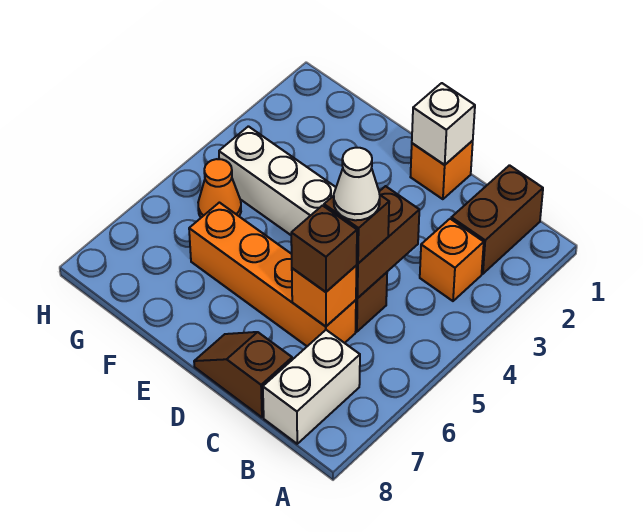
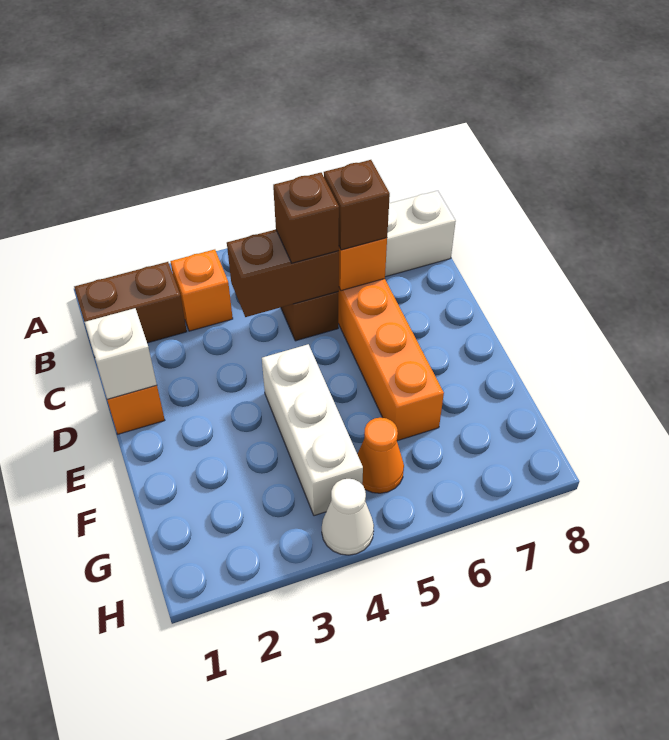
white 1x1 cone [334,148,380,220] -> white 1x1 cone moved to [322,479,374,555]
brown 1x2 slope [194,332,292,417] -> none

